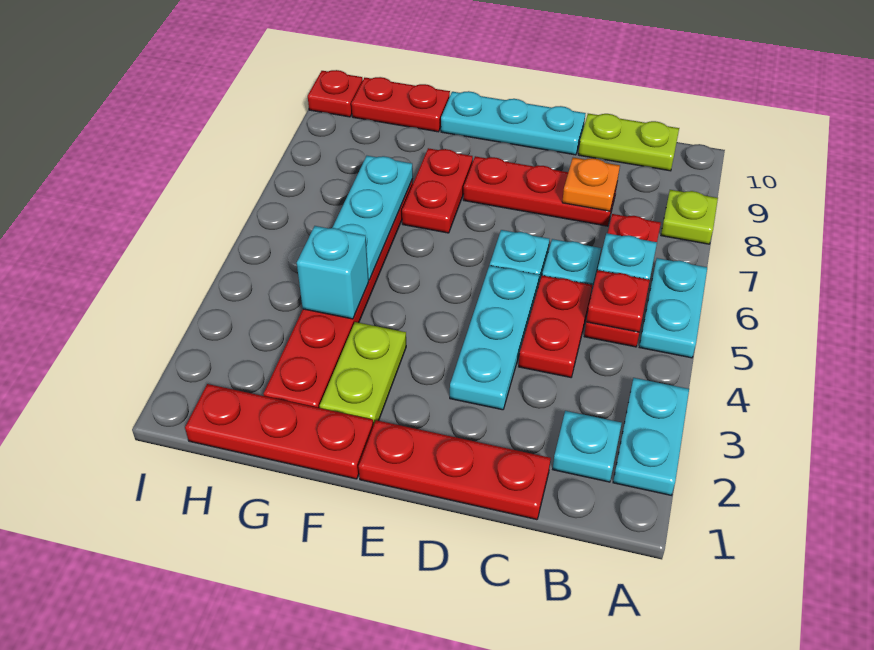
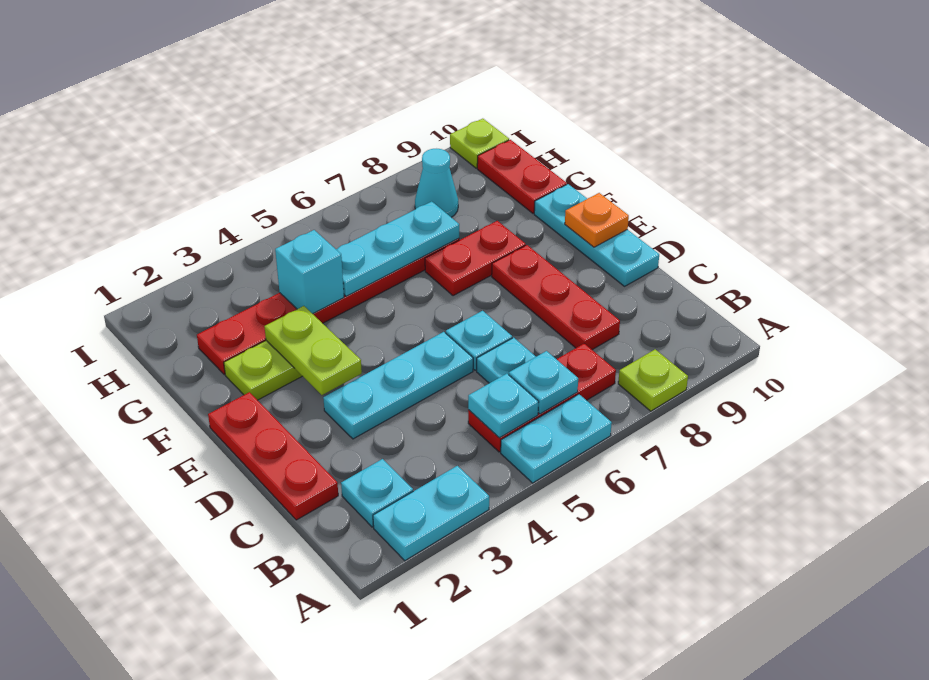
red 1x1 plate [586,270,650,332] -> cyan 1x1 plate [468,374,539,438]
lime 1x2 plate [578,114,679,171] -> lime 1x2 plate moved to [264,306,362,395]
red 1x2 plate [519,275,592,377] -> none
orange 1x1 plate [562,158,620,211] -> orange 1x1 plate moved to [565,193,629,247]
red 1x3 plate [185,384,373,479] -> none
none -> cyan 1x1 cone [415,149,458,217]
red 1x1 plate [308,70,363,117] -> lime 1x1 plate [450,119,509,168]

